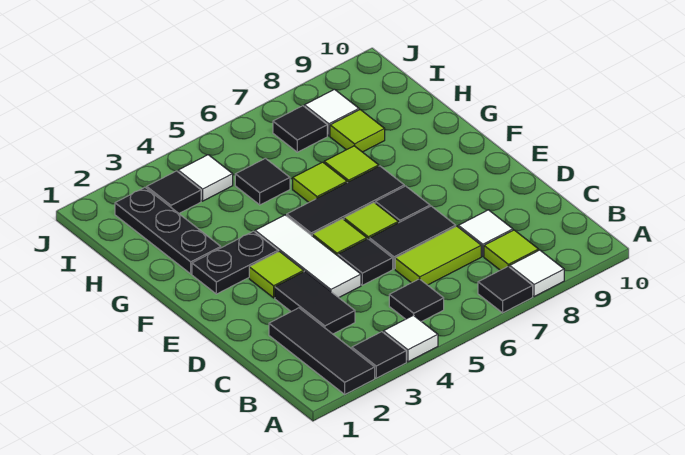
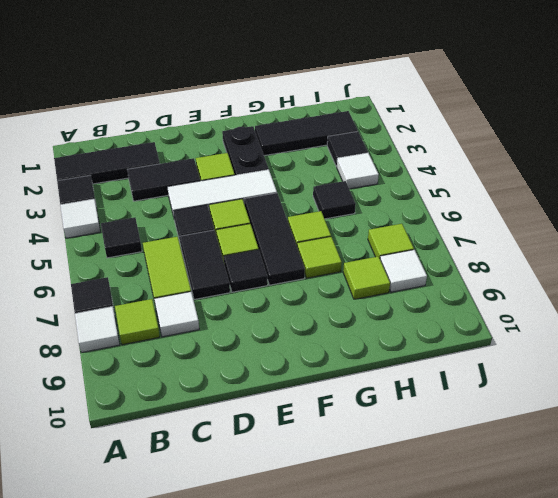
black 1x3 plate [115,187,221,274] -> black 1x3 tile [255,111,358,156]
black 1x1 tile [273,106,327,152] -> lime 1x1 tile [368,224,414,258]

